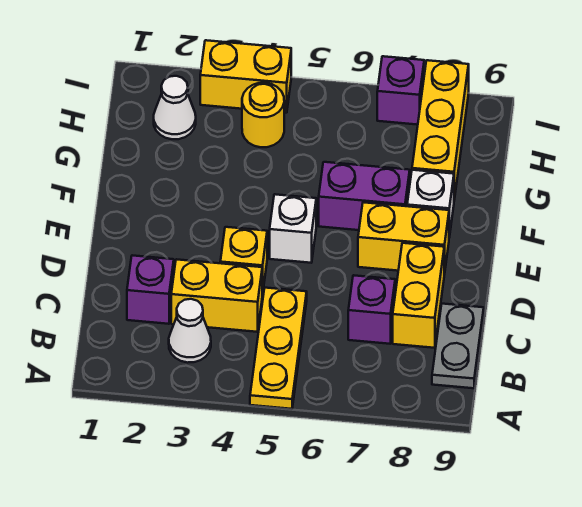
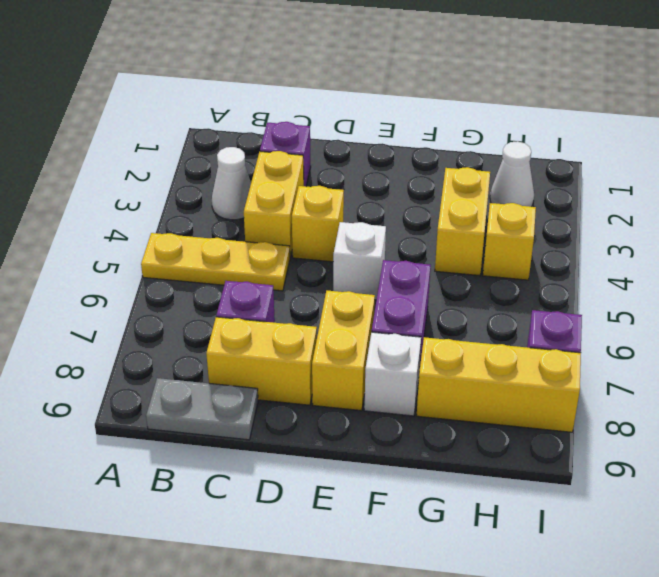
yellow 1x1 round brick [242,83,284,147] -> yellow 1x1 brick [483,203,536,280]
yellow 1x2 brick [200,40,291,113] -> yellow 1x2 brick moved to [435,167,490,276]

